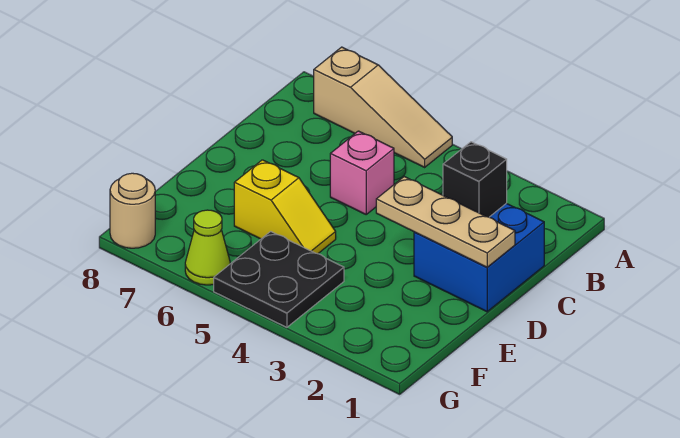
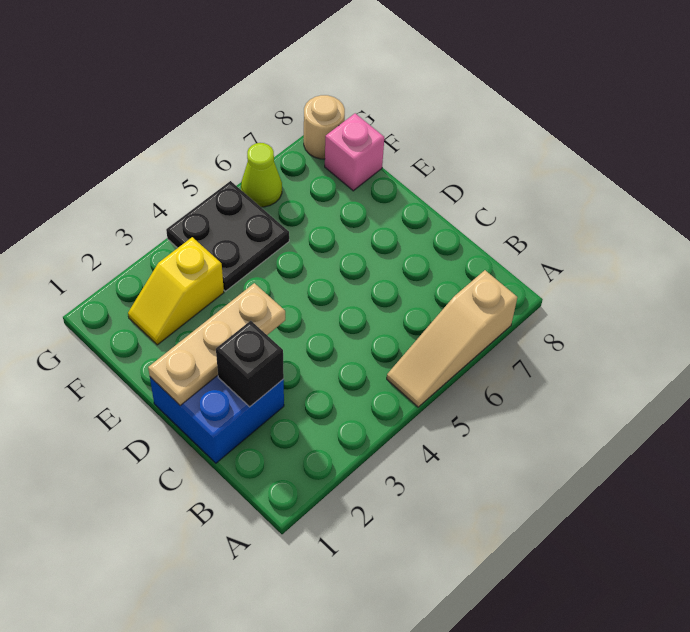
pink 1x1 brick [330,131,394,214] -> pink 1x1 brick moved to [325,113,384,191]
yellow 1x2 slope [234,160,336,254] -> yellow 1x2 slope moved to [128,237,224,345]

